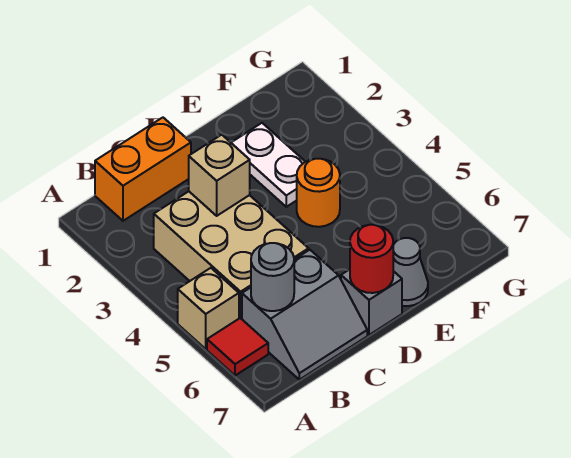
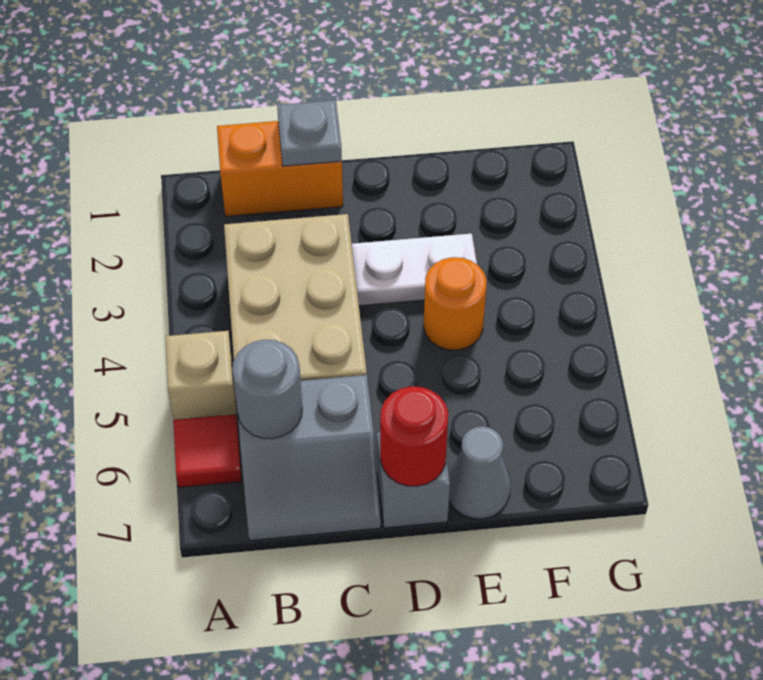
none -> grey 1x1 plate [277,100,342,166]
tan 1x1 brick [189,135,250,216] -> none
white 1x2 plate [231,123,305,207] -> white 1x2 plate turned to [352,234,477,306]

